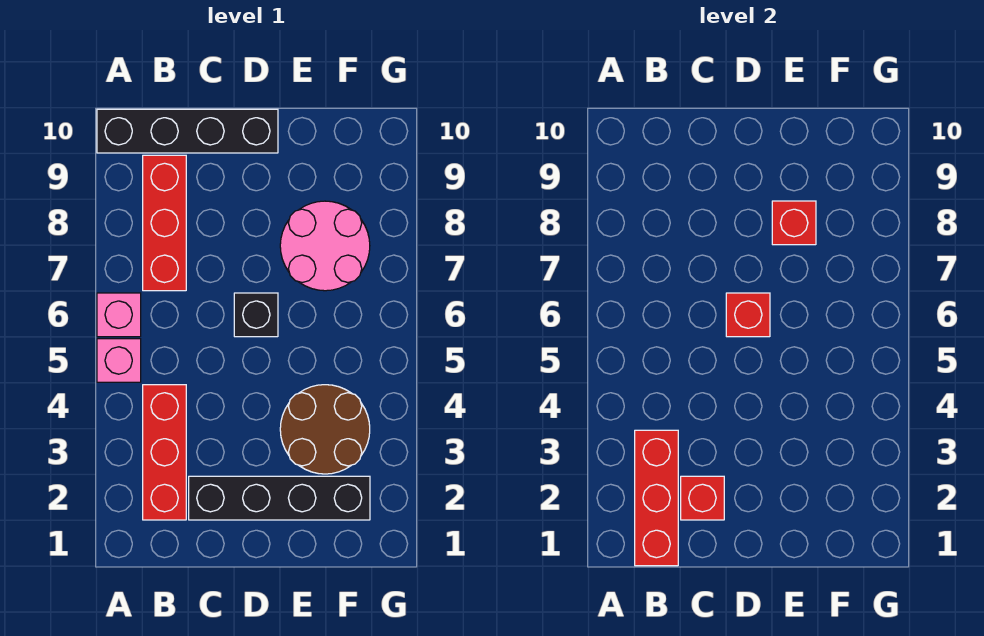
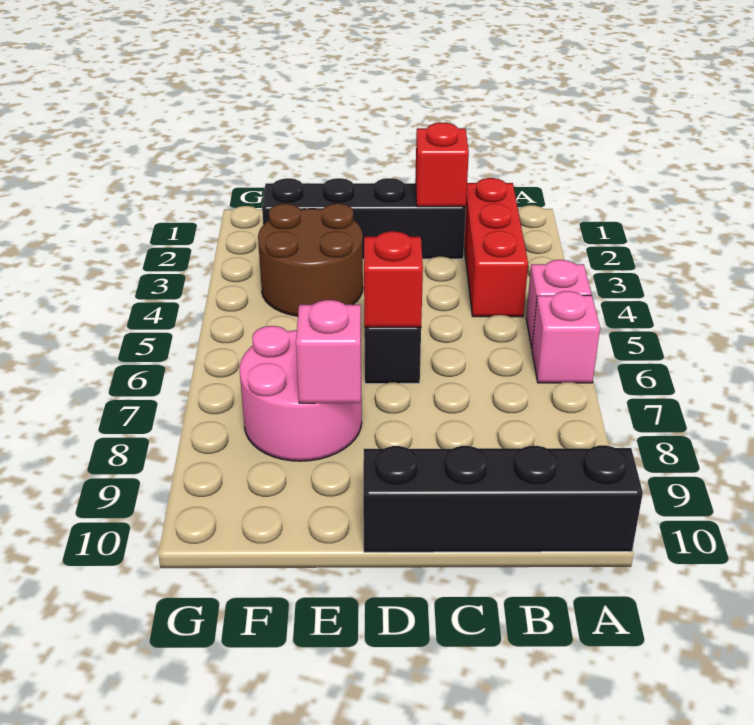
red 1x3 brick [635,430,678,566] -> none
red 1x3 brick [143,155,186,291] -> none
red 1x1 brick [772,201,816,245] -> pink 1x1 brick [296,300,361,403]

